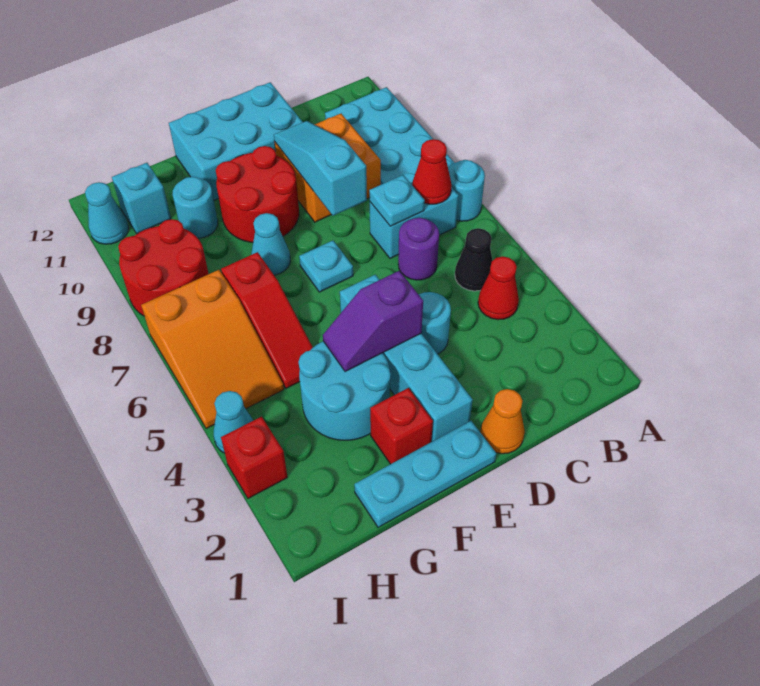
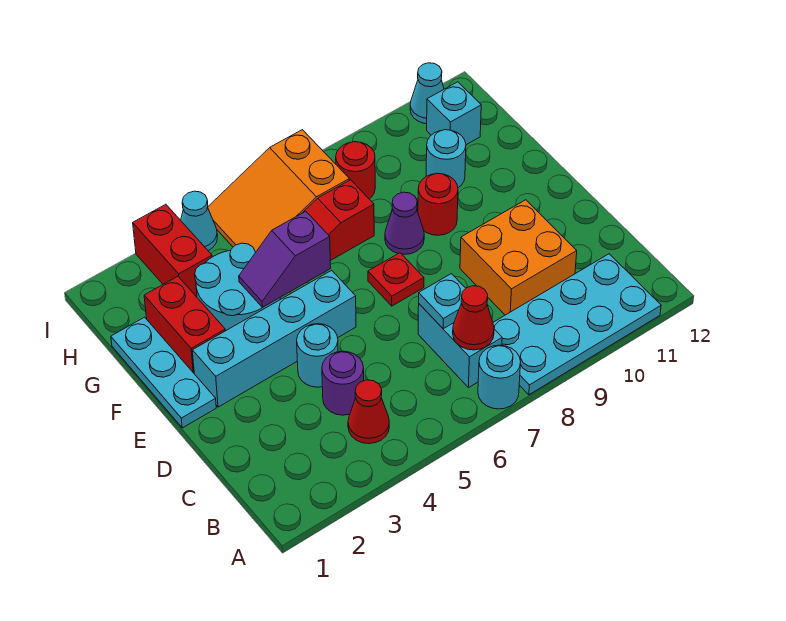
black 1x1 cone [455,228,493,291] -> none
purple 1x1 round brick [398,218,439,280] -> purple 1x1 round brick moved to [322,351,364,415]
orange 1x1 cone [481,389,525,454] -> none
cyan 1x3 slope [274,121,367,216] -> none
cyan 2x3 brick [169,82,303,200] -> none
purple 1x2 slope [323,271,423,372] -> purple 1x2 slope turned to [239,211,331,308]
cyan 1x1 plate [299,241,353,292] -> red 1x1 plate [368,253,424,306]
red 2x2 round brick [216,146,299,242] -> red 1x1 round brick [418,173,458,235]
red 1x1 brick [370,388,433,464] -> red 1x2 brick [144,276,225,373]
cyan 1x1 cone [251,213,290,275] -> purple 1x1 cone [385,192,424,254]
red 2x2 round brick [118,219,208,316] -> red 1x1 round brick [336,142,375,199]
red 1x1 brick [221,417,287,498] -> red 1x2 brick [133,204,212,297]

